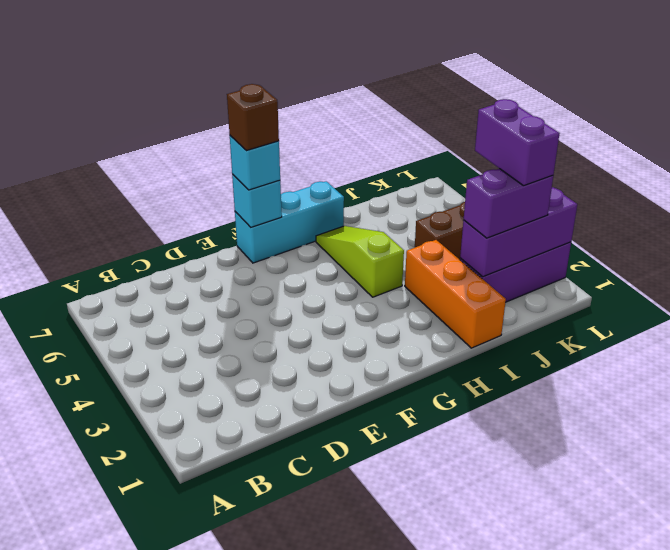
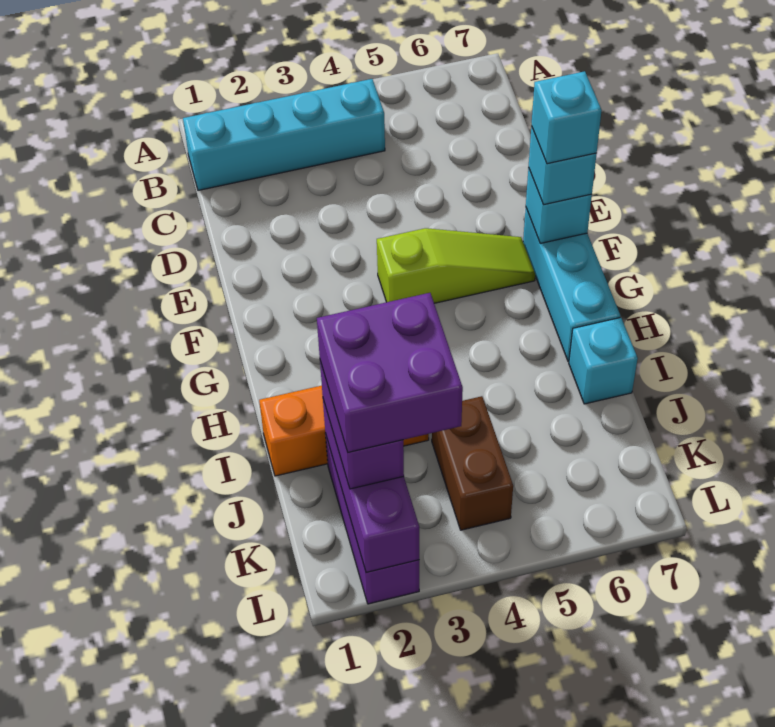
none -> cyan 1x4 brick [183,79,385,190]
brown 1x1 brick [227,84,279,151] -> cyan 1x1 brick [531,71,602,164]
lime 1x3 slope [316,226,404,297] -> lime 1x3 slope moved to [377,228,535,303]
none -> cyan 1x1 brick [569,318,638,404]
purple 1x2 brick [475,99,560,186] -> purple 2x2 brick [317,293,463,452]

